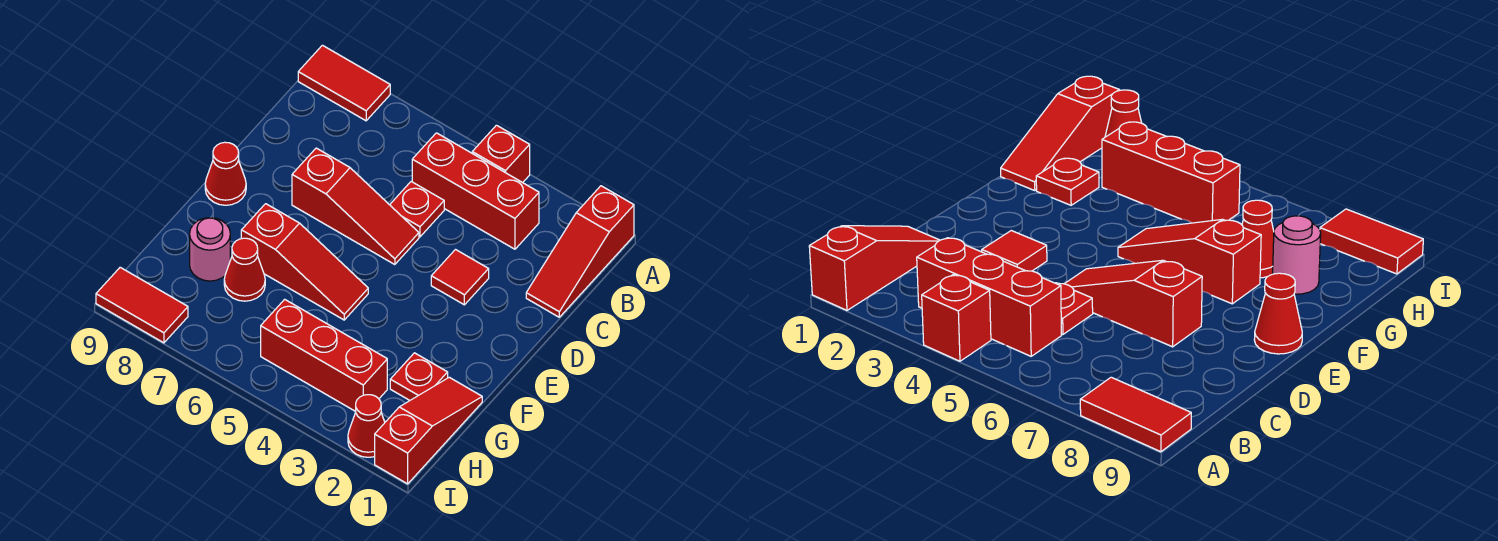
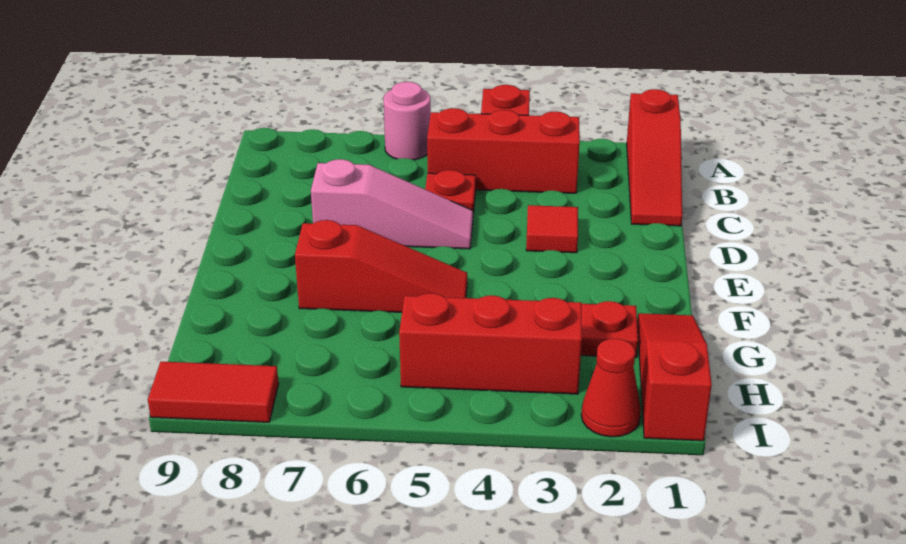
red 1x2 tile [298,45,390,121] -> none
red 1x3 slope [292,148,419,265] -> pink 1x3 slope [311,159,473,249]
red 1x1 cone [205,142,246,205] -> none
red 1x1 cone [224,238,265,301] -> none
pink 1x1 round brick [190,218,230,281] -> pink 1x1 round brick moved to [383,82,431,160]

